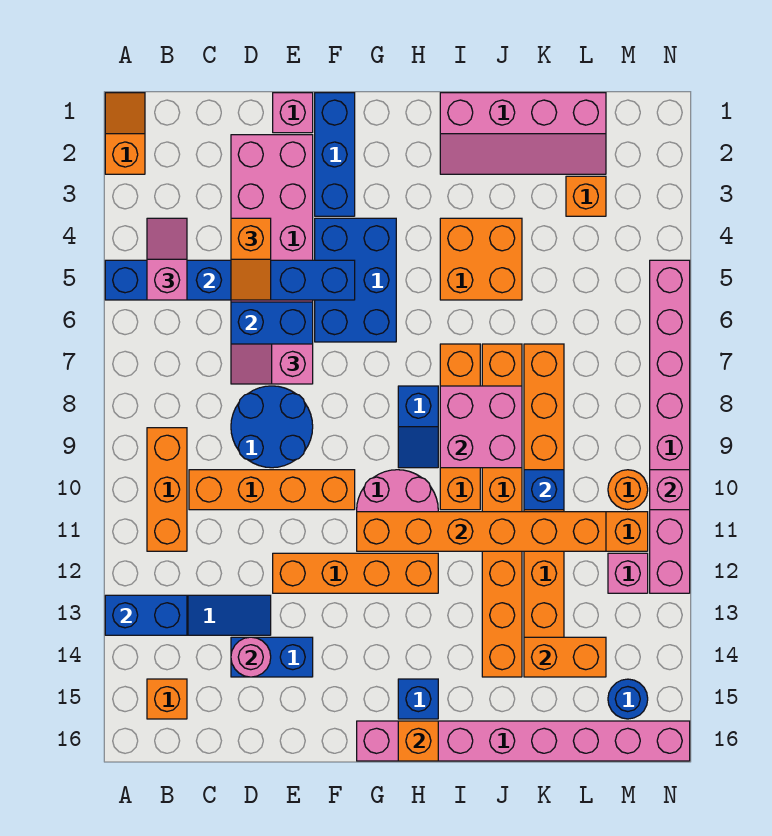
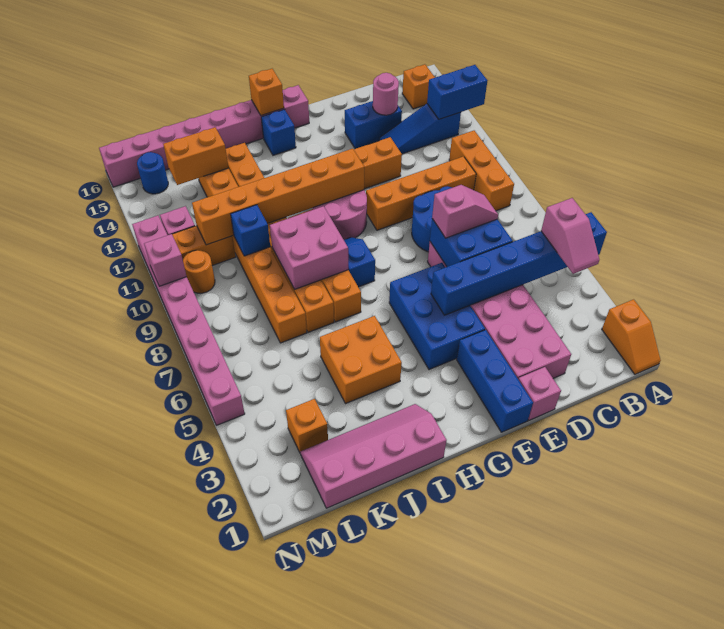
orange 1x2 slope [231,218,271,300] -> none

